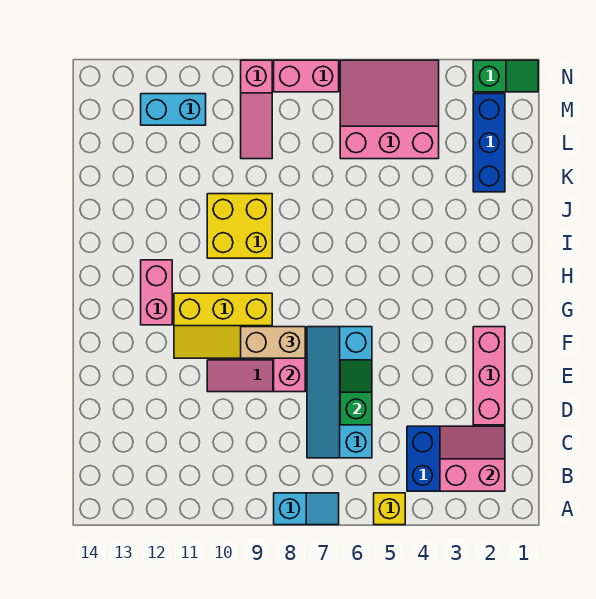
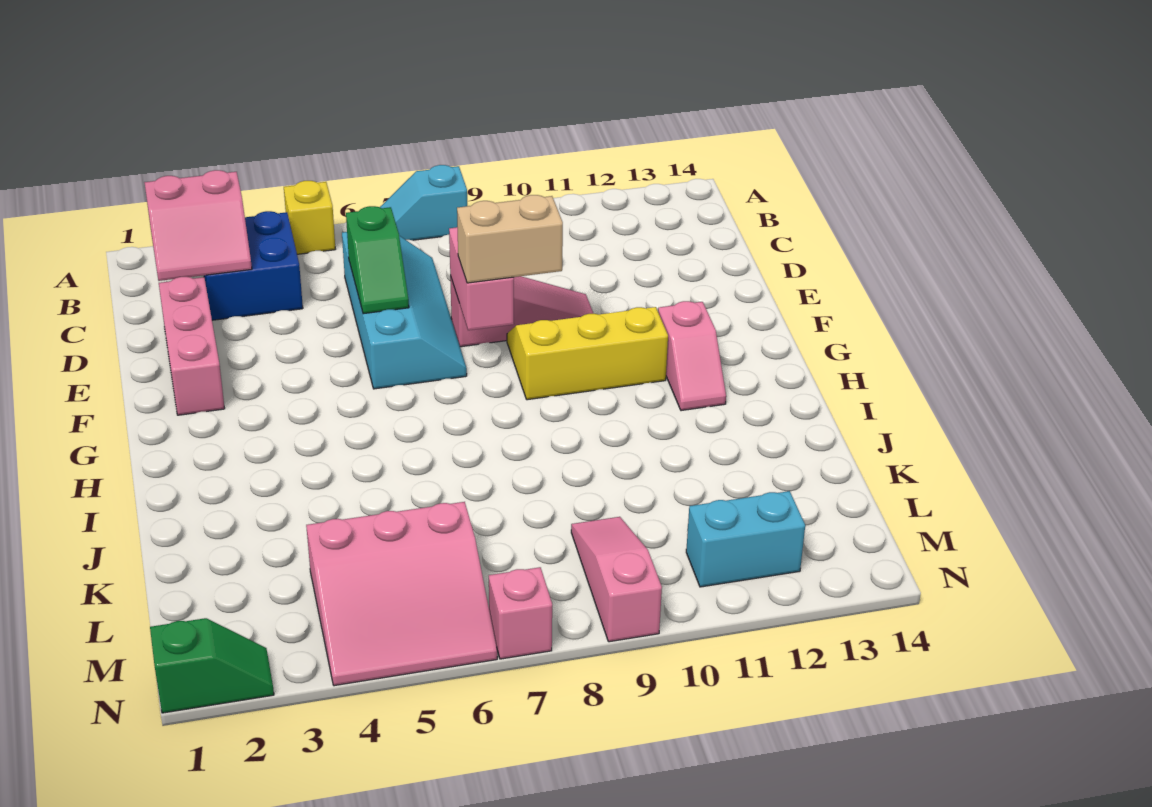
pink 1x2 brick [141,260,172,325] -> pink 1x2 slope [658,301,726,411]
yellow 2x2 brick [207,194,272,258] -> none
blue 1x3 brick [473,94,505,192] -> none
green 1x2 slope [473,60,538,92] -> green 1x2 slope turned to [150,618,274,713]
pink 1x2 brick [274,60,339,92] -> pink 1x1 brick [489,567,552,659]

